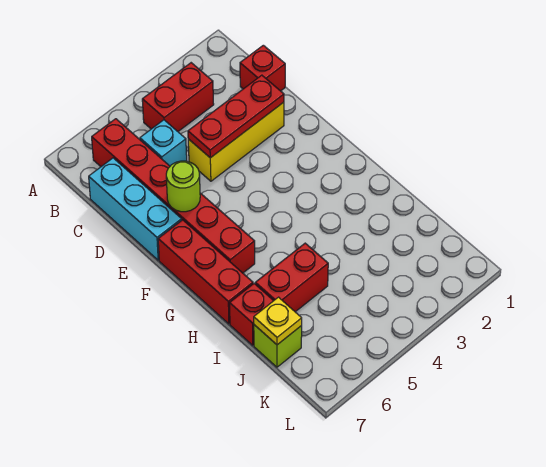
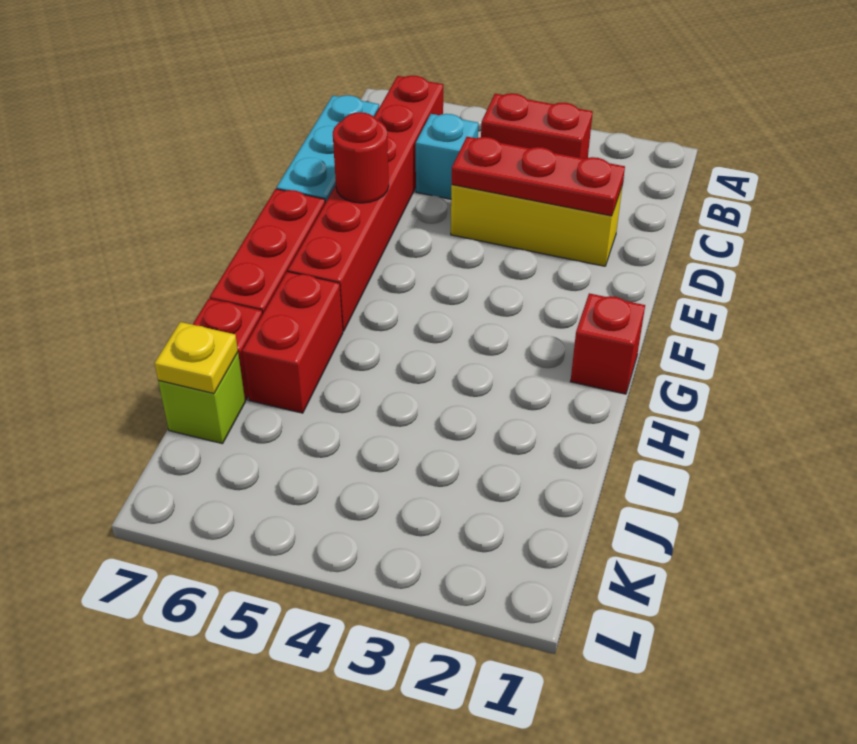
red 1x1 brick [240,45,285,91] -> red 1x1 brick moved to [570,293,645,394]
lime 1x1 round brick [166,161,200,212] -> red 1x1 round brick [333,112,389,203]
red 1x2 brick [255,243,328,312] -> red 1x2 brick turned to [242,272,343,413]

